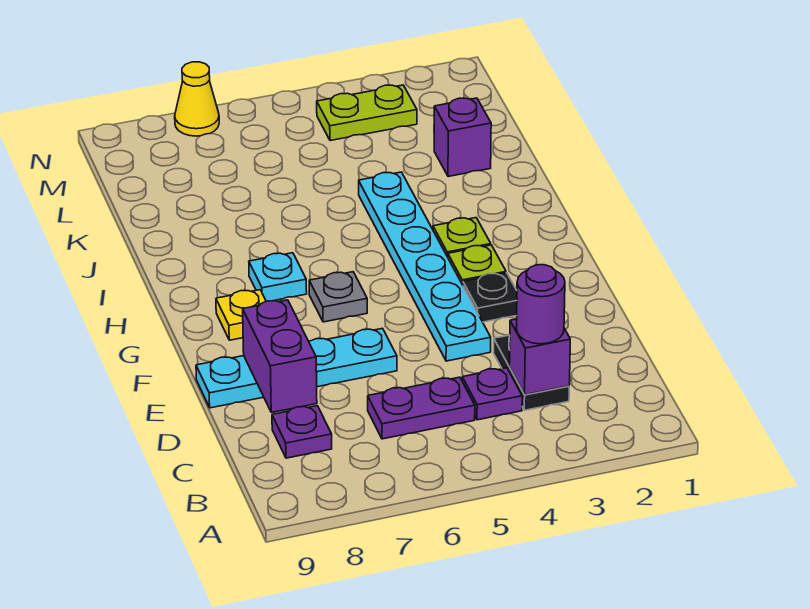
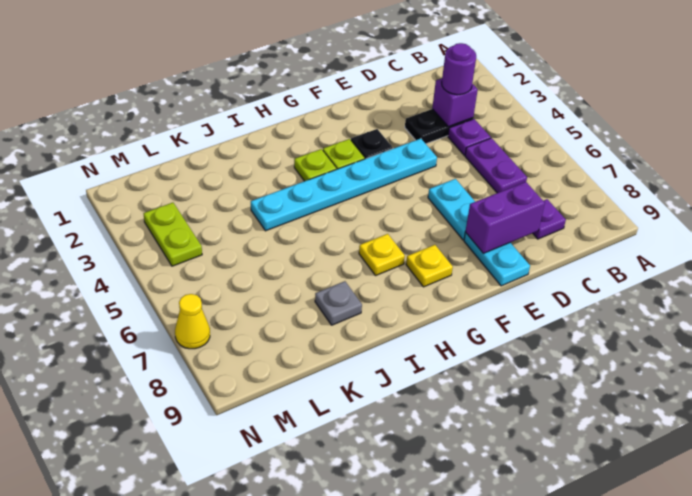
grey 1x1 plate [309,272,367,322] -> grey 1x1 plate moved to [315,281,362,325]
cyan 1x1 plate [249,253,307,301] -> yellow 1x1 plate [359,234,405,275]
purple 1x1 brick [434,98,491,177] -> none

